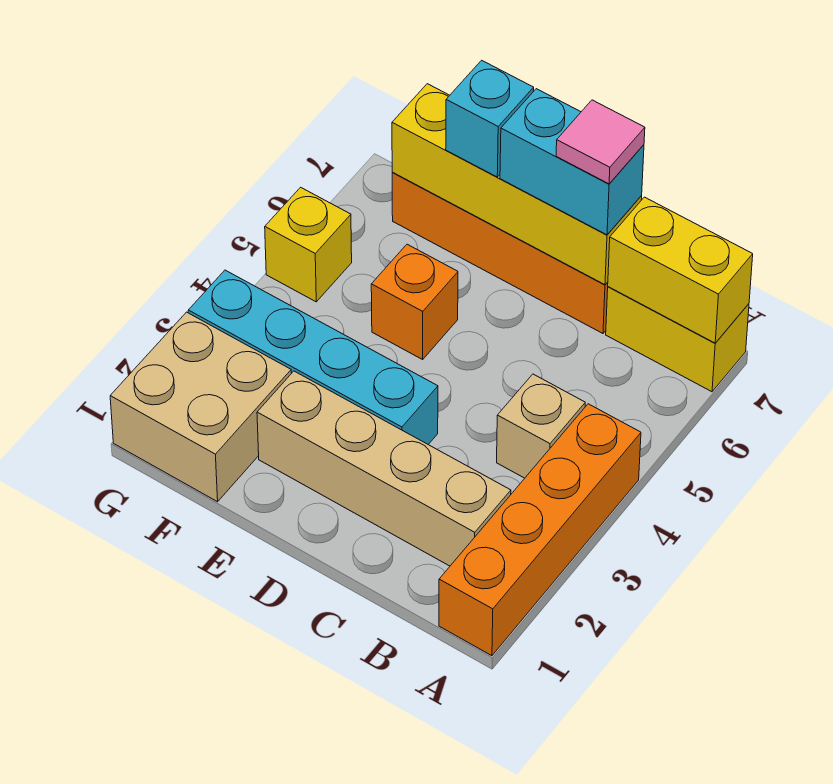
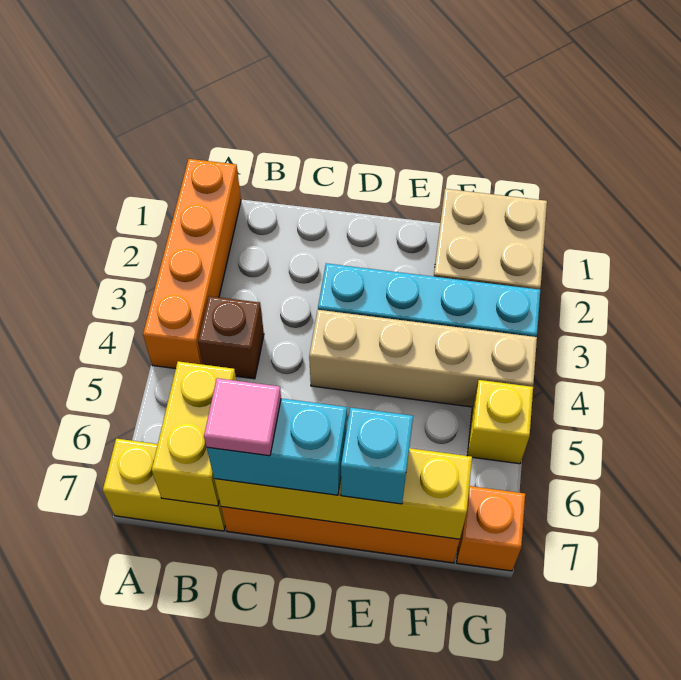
yellow 1x2 brick [608,197,753,343] -> yellow 1x2 brick turned to [152,361,236,506]
tan 1x4 brick [257,371,511,566] -> tan 1x4 brick moved to [309,310,537,407]
tan 1x1 brick [497,374,585,478] -> brown 1x1 brick [198,296,264,379]
orange 1x1 brick [371,244,458,359] -> orange 1x1 brick moved to [457,486,525,571]

